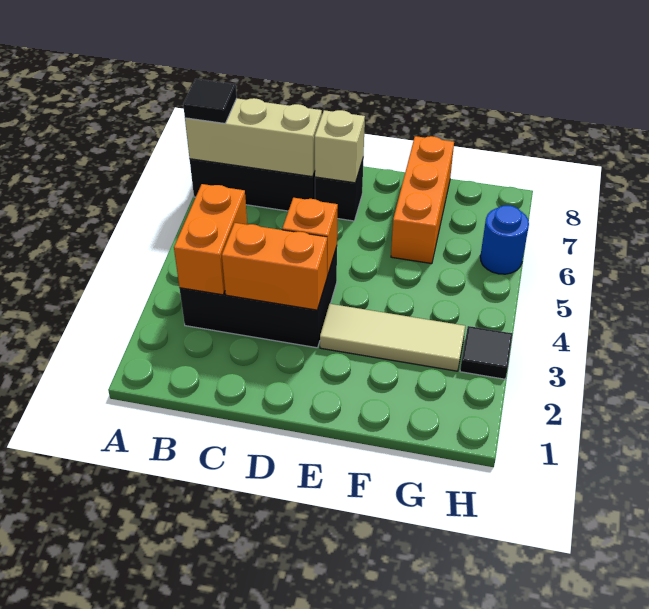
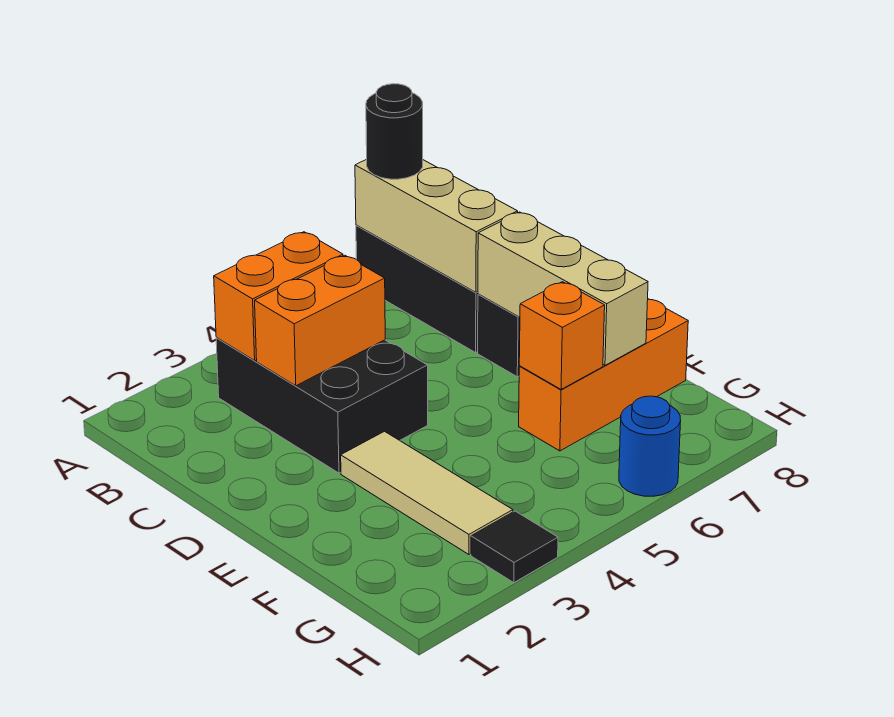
black 1x1 tile [183,79,237,123] -> black 1x1 round brick [366,84,423,179]
orange 1x2 brick [222,223,328,310] -> orange 1x2 brick turned to [255,255,385,386]
orange 1x1 brick [282,198,338,275] -> orange 1x1 brick moved to [519,282,605,390]
tan 1x1 brick [315,110,365,183] -> tan 1x3 brick [478,212,648,365]

